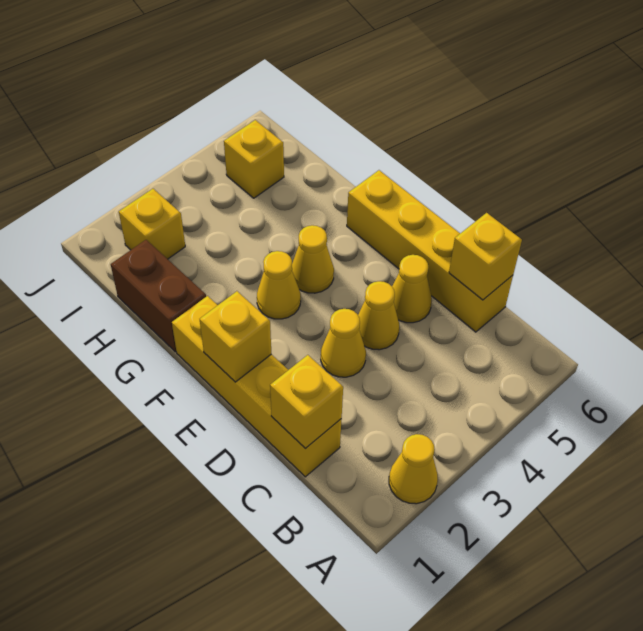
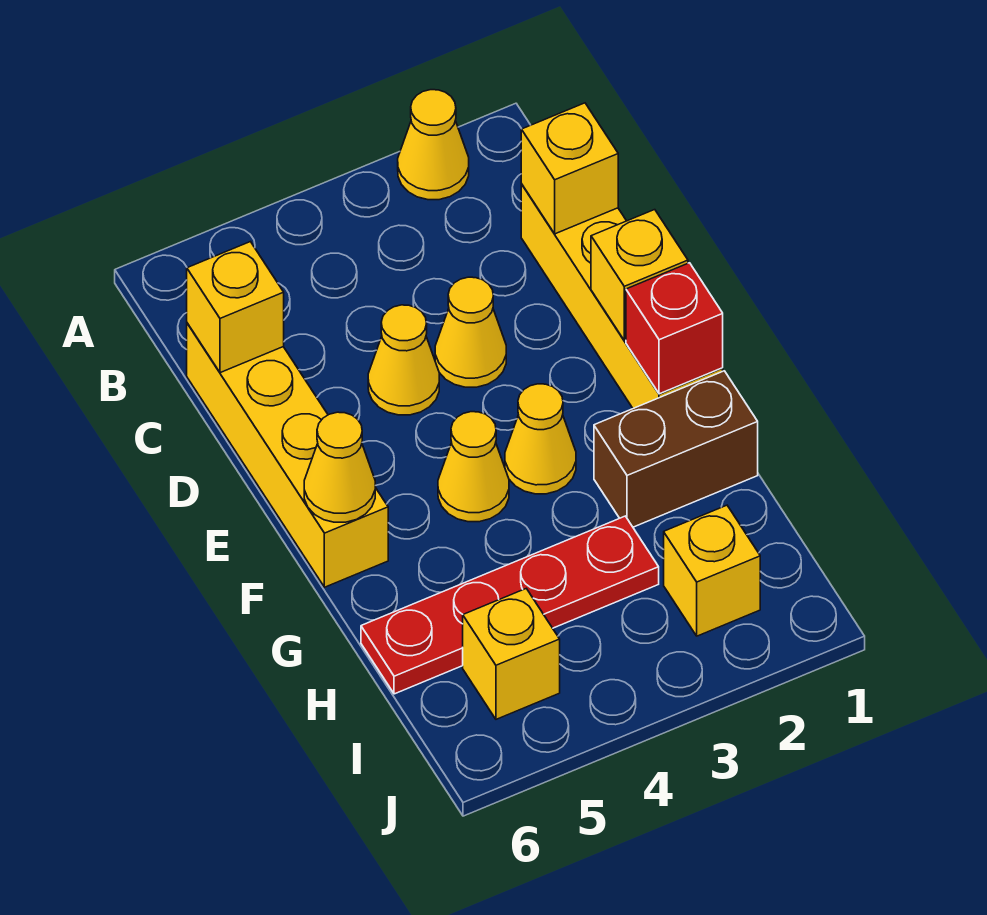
yellow 1x1 cone [392,255,432,323] -> yellow 1x1 cone moved to [304,412,375,522]
none -> red 1x1 brick [626,263,723,394]
brown 1x2 brick [111,240,206,352] -> brown 1x2 brick turned to [594,371,758,527]
none -> red 1x4 plate [361,516,659,694]

